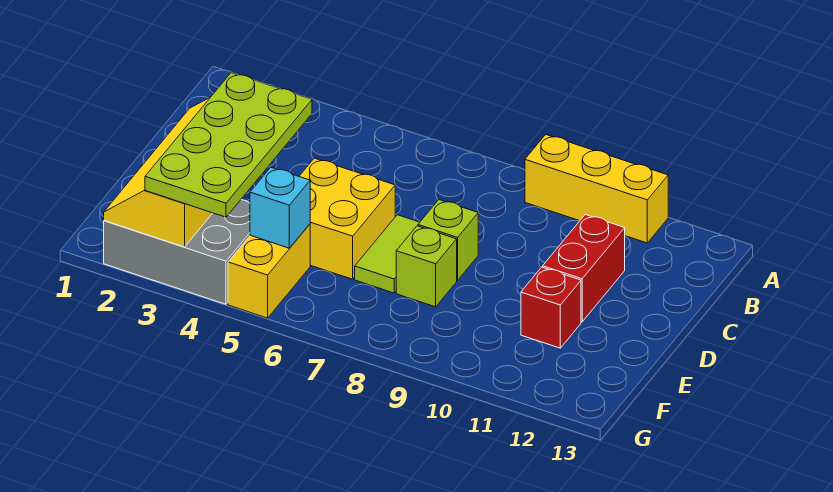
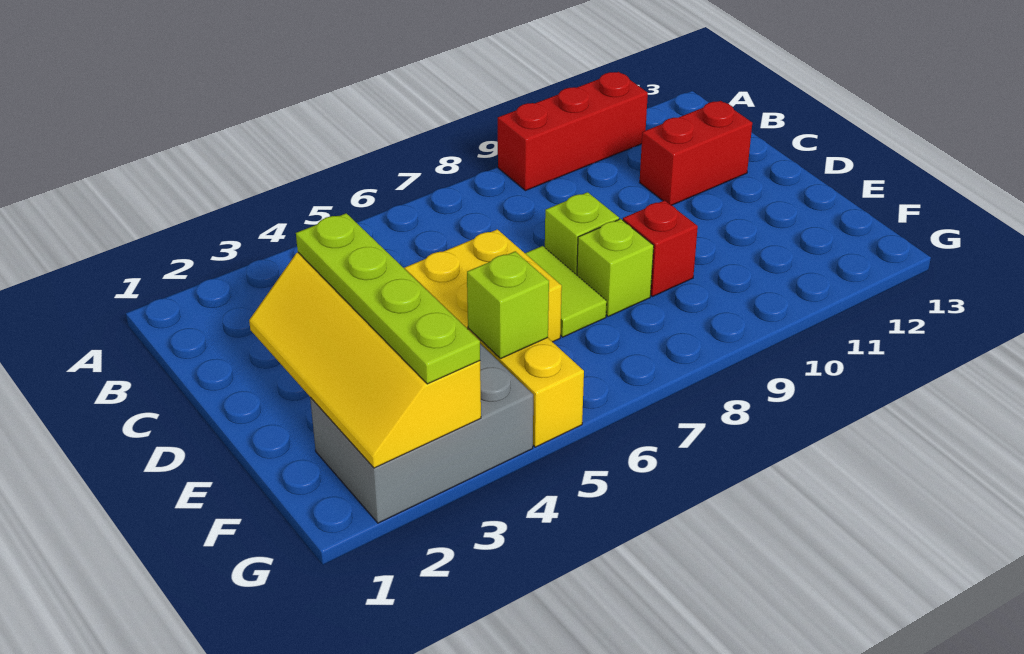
yellow 1x3 brick [525,134,668,243] -> red 1x3 brick [498,72,648,191]
red 1x2 brick [543,215,625,322] -> red 1x2 brick turned to [640,101,752,205]
lime 2x4 plate [145,73,312,217] -> lime 1x4 plate [296,213,480,384]
red 1x1 brick [521,267,581,348] -> red 1x1 brick moved to [623,200,698,297]
cyan 1x1 brick [250,167,310,248] -> lime 1x1 brick [467,251,549,359]

